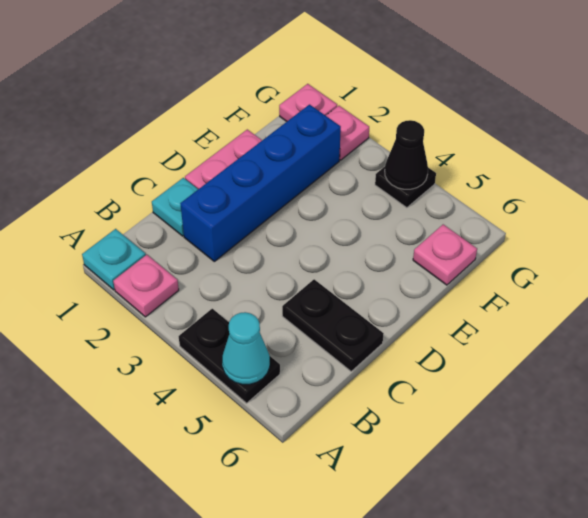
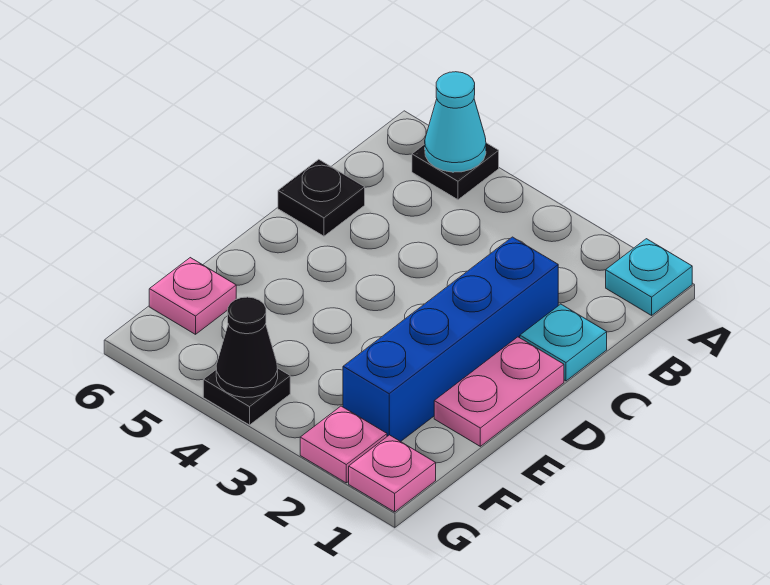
pink 1x1 plate [113,255,179,317] -> none
black 1x2 plate [179,309,280,403] -> black 1x1 plate [412,143,499,200]
black 1x2 plate [282,279,384,371] -> black 1x1 plate [278,159,365,236]

